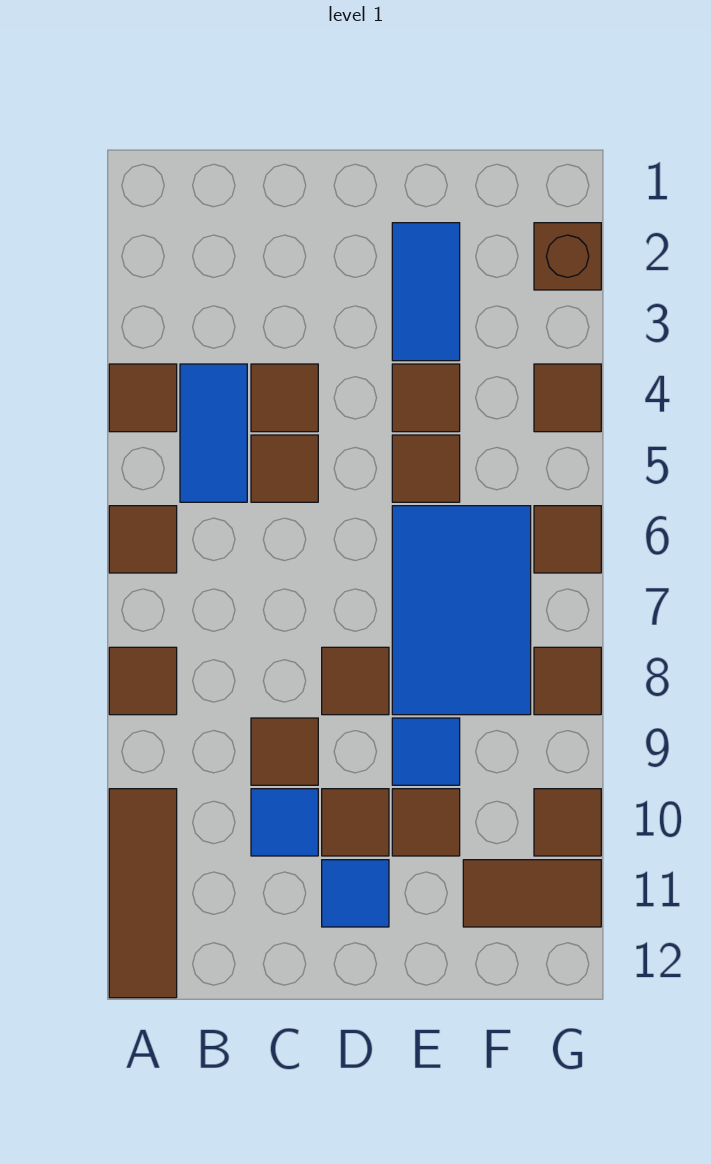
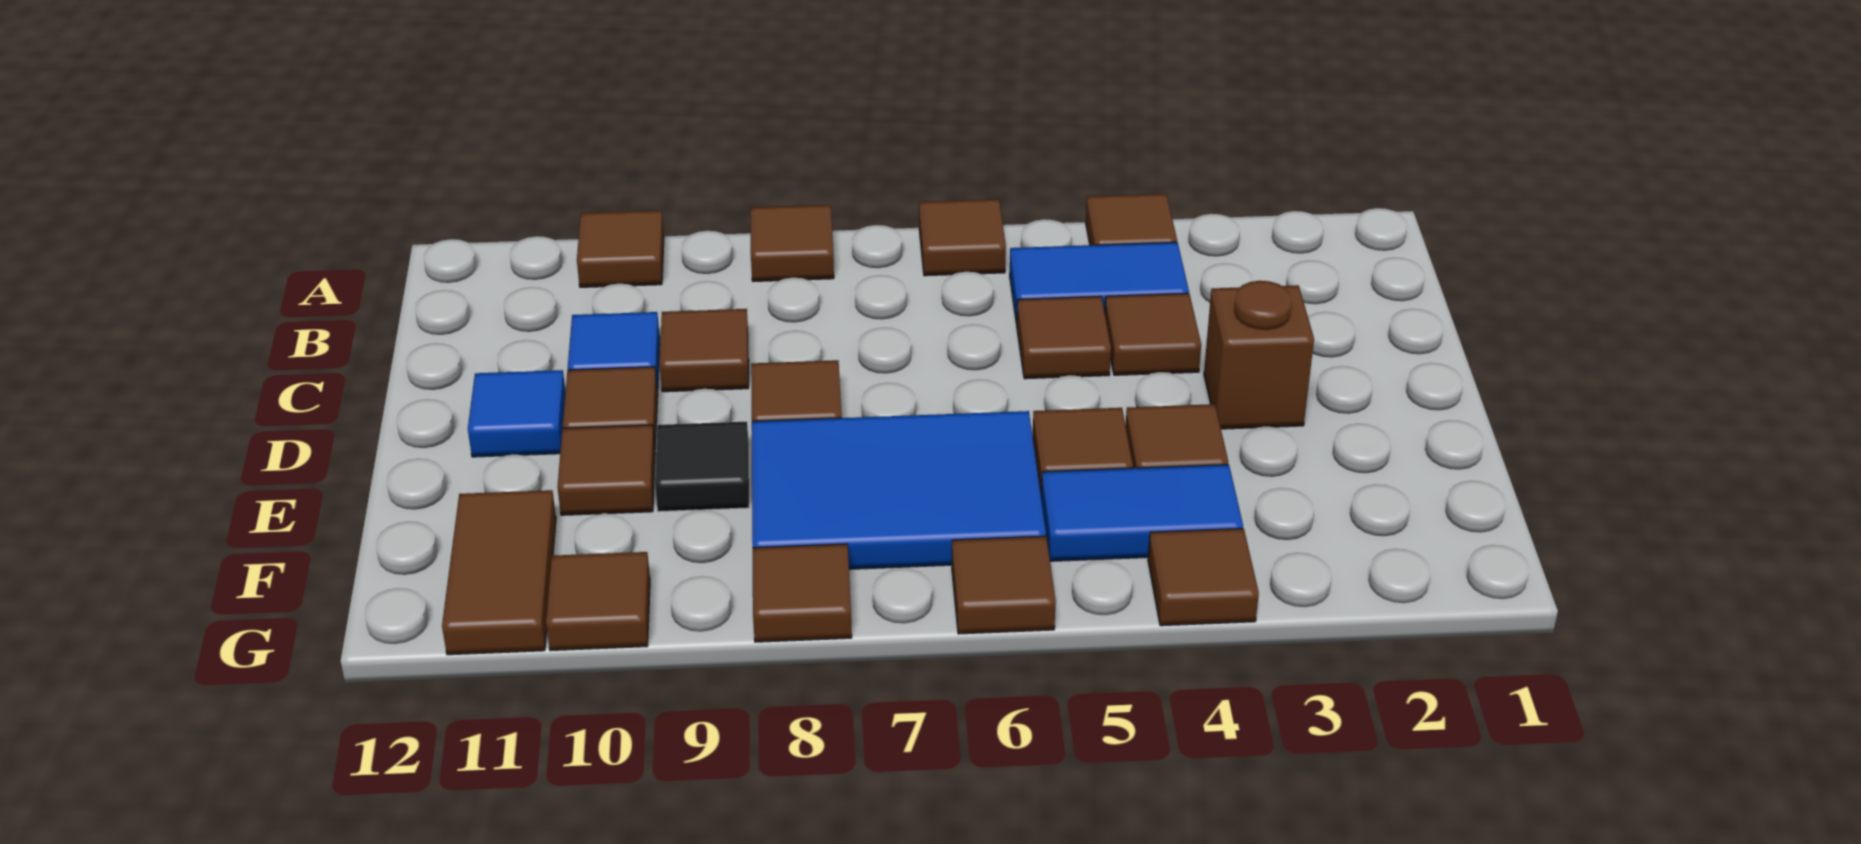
brown 1x3 tile [109,789,177,998] -> brown 1x1 tile [577,211,664,287]
blue 1x2 tile [392,223,460,361] -> blue 1x2 tile moved to [1041,465,1243,561]
blue 1x1 tile [392,718,460,785] -> black 1x1 tile [655,422,749,512]
brown 1x1 brick [534,223,601,290] -> brown 1x1 brick moved to [1204,281,1314,429]

